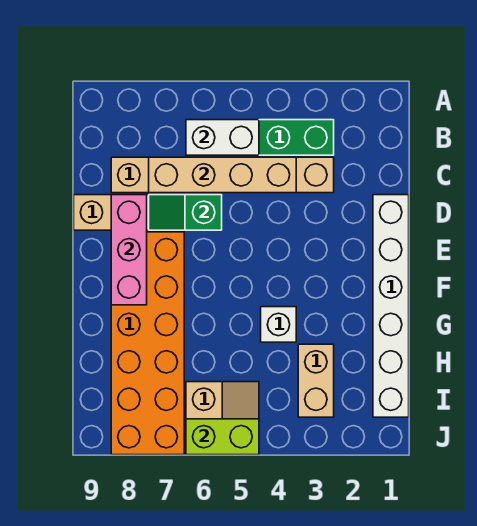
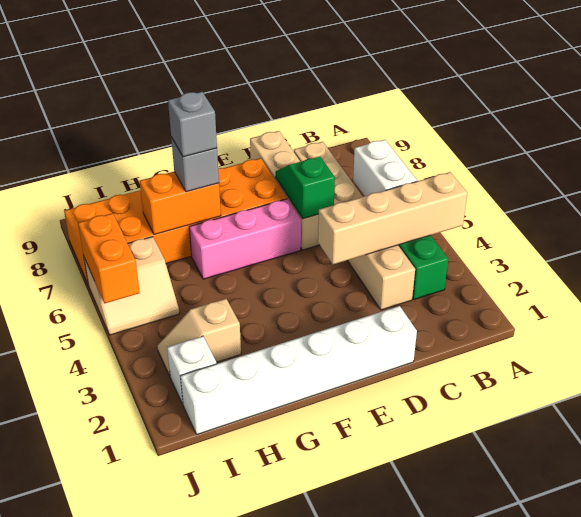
tan 1x4 brick [149,157,296,193] -> tan 1x4 brick turned to [318,172,467,264]
pink 1x3 brick [111,195,147,305] -> pink 1x3 brick moved to [189,199,301,279]
white 1x1 brick [261,307,296,342] -> white 1x1 brick moved to [167,336,217,404]
none -> orange 1x2 brick [140,172,221,235]
none -> grey 1x1 brick [171,137,219,192]
none -> grey 1x1 brick [168,92,217,157]
tan 1x2 brick [298,344,334,417] -> tan 1x2 slope [158,299,241,376]
lime 1x2 brick [186,419,259,455] -> orange 1x2 brick [78,213,140,303]

